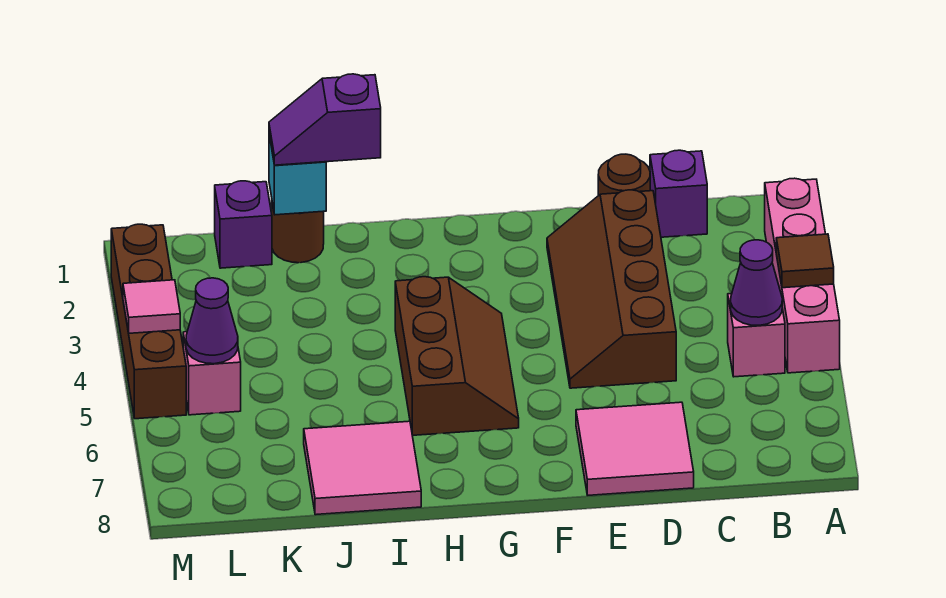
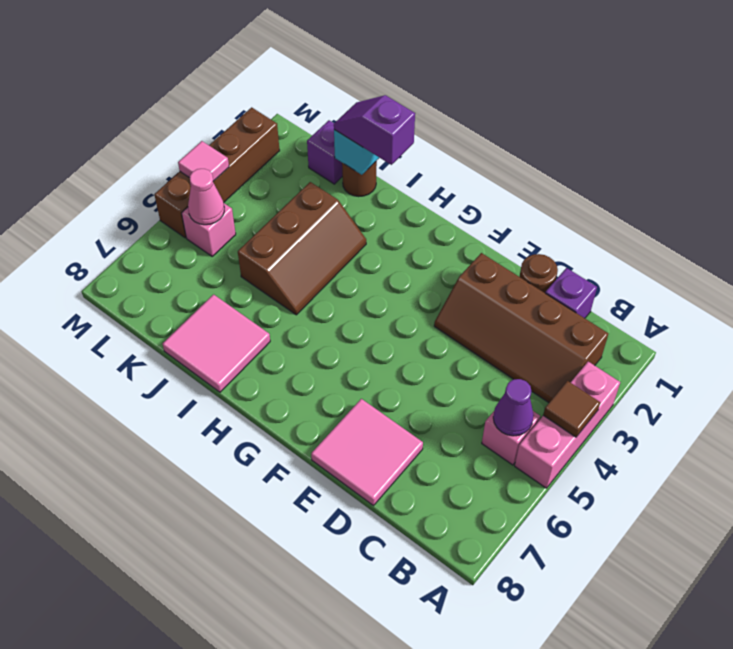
pink 1x4 brick [765,178,840,373] -> pink 1x3 brick [515,362,620,488]
brown 2x4 slope [547,190,676,388] -> brown 2x4 slope turned to [434,253,608,403]
brown 2x3 slope [395,277,519,435] -> brown 2x3 slope moved to [238,182,366,315]
purple 1x1 cone [186,278,238,364] -> pink 1x1 cone [188,169,224,225]

